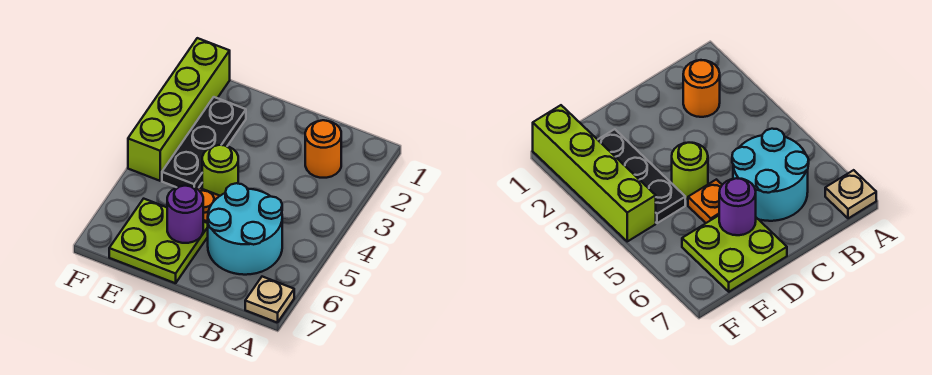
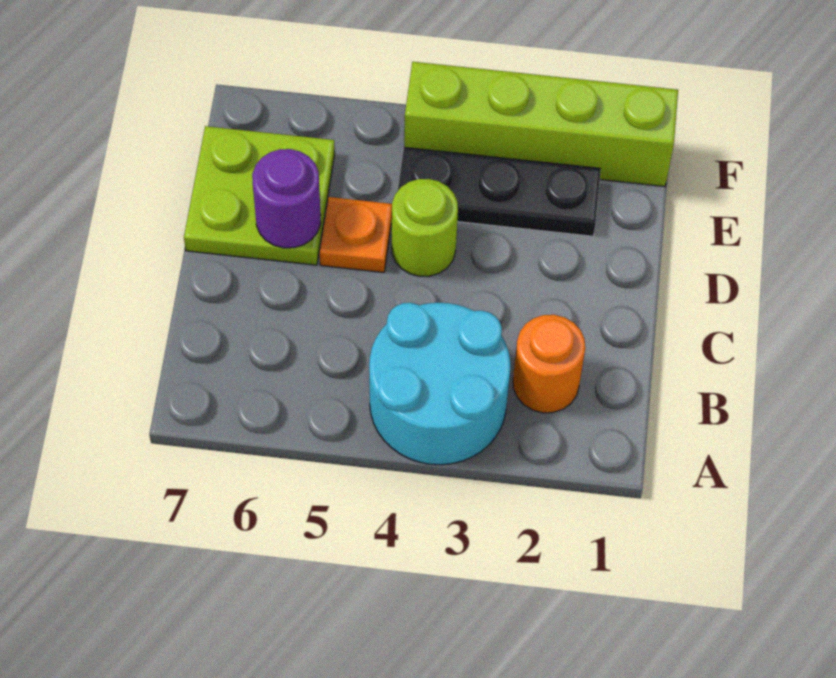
tan 1x1 plate [245,277,294,323] -> none
cyan 2x2 round brick [208,183,282,275] -> cyan 2x2 round brick moved to [369,303,510,465]

